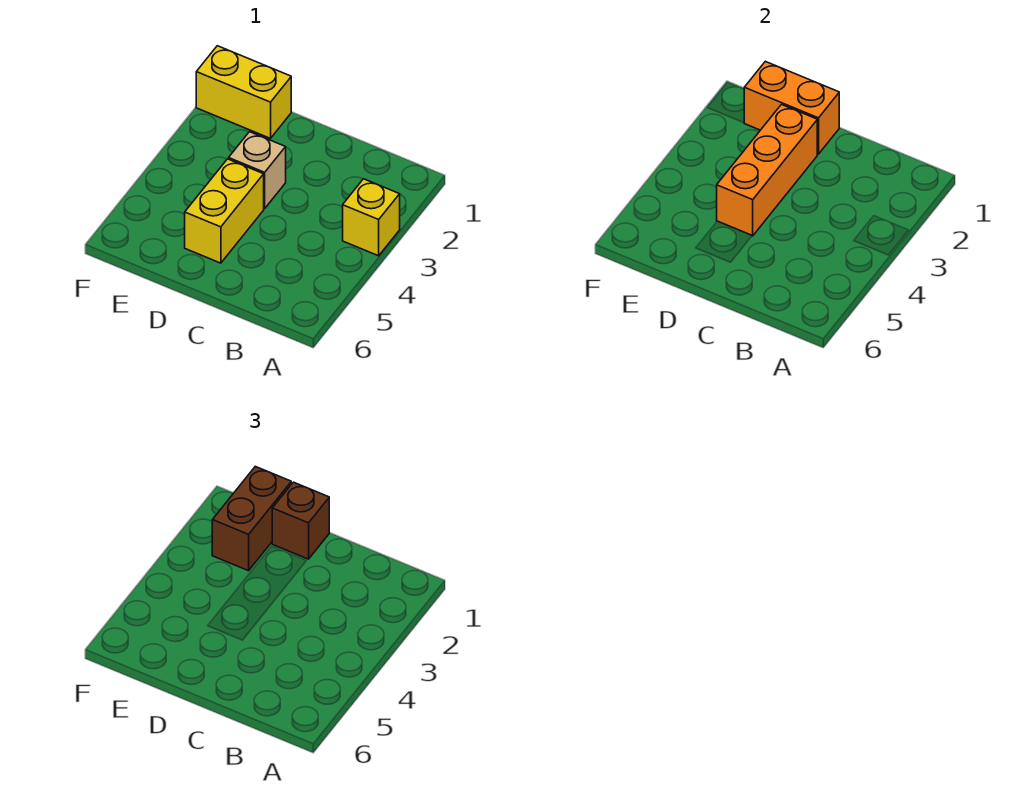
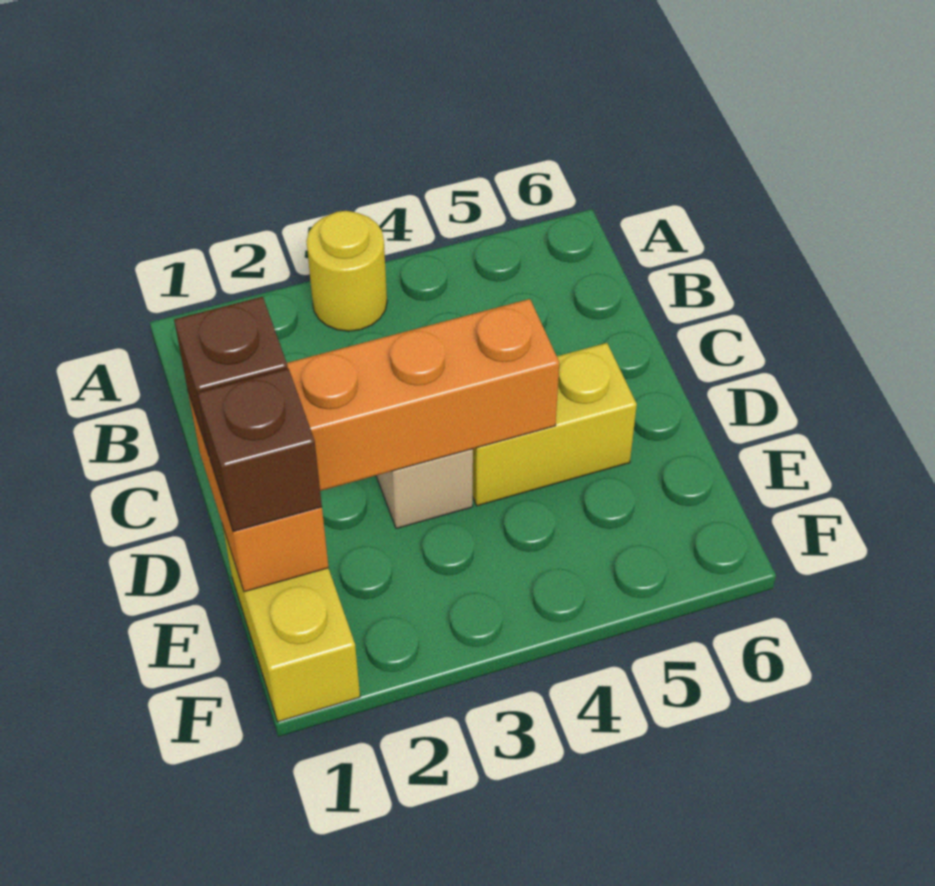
yellow 1x1 brick [343,179,400,256] -> yellow 1x1 round brick [306,211,387,331]
brown 1x2 brick [212,466,291,571] -> brown 1x1 brick [198,369,322,532]

